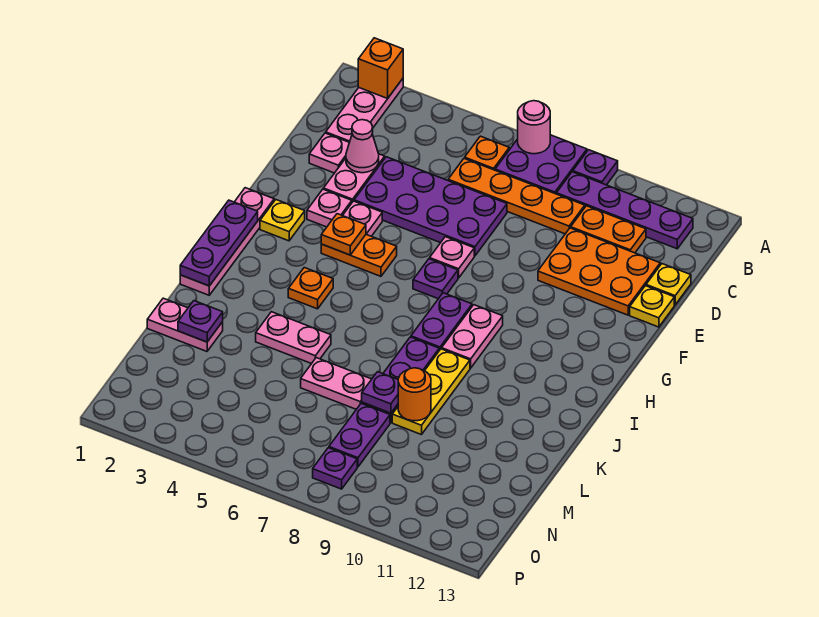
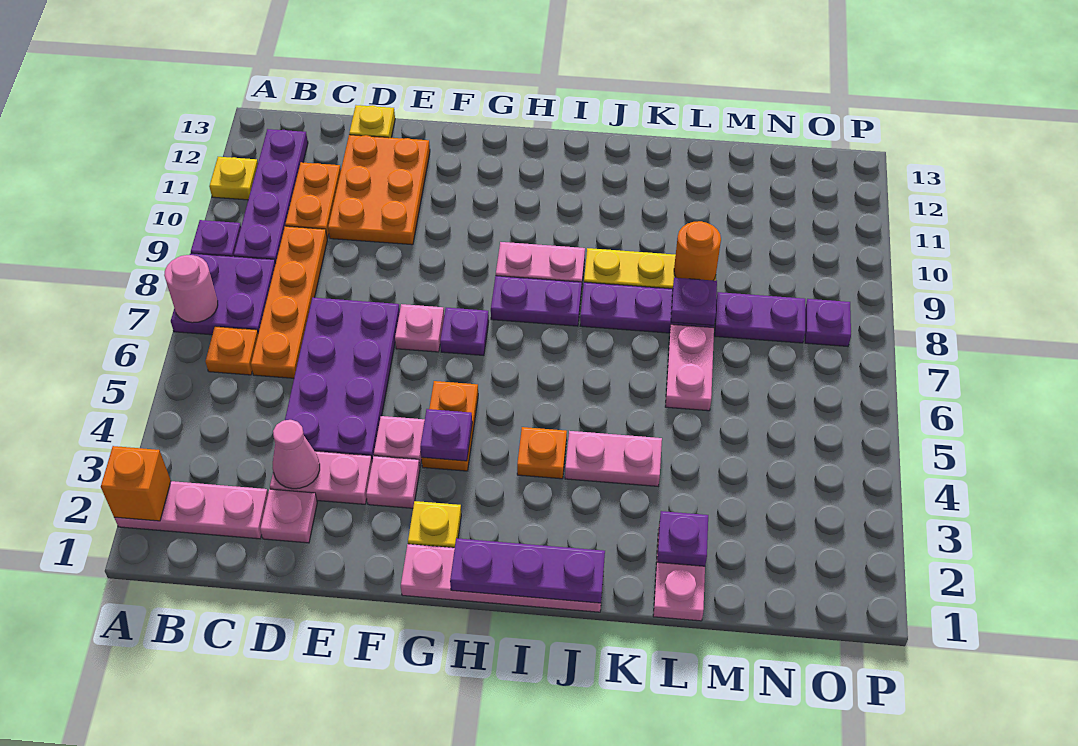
yellow 1x1 plate [630,286,674,327] -> yellow 1x1 plate moved to [209,157,258,200]
orange 1x1 plate [321,214,366,255] -> purple 1x1 plate [420,409,472,461]
pink 1x2 plate [256,312,331,364] -> pink 1x2 plate turned to [565,431,662,486]

